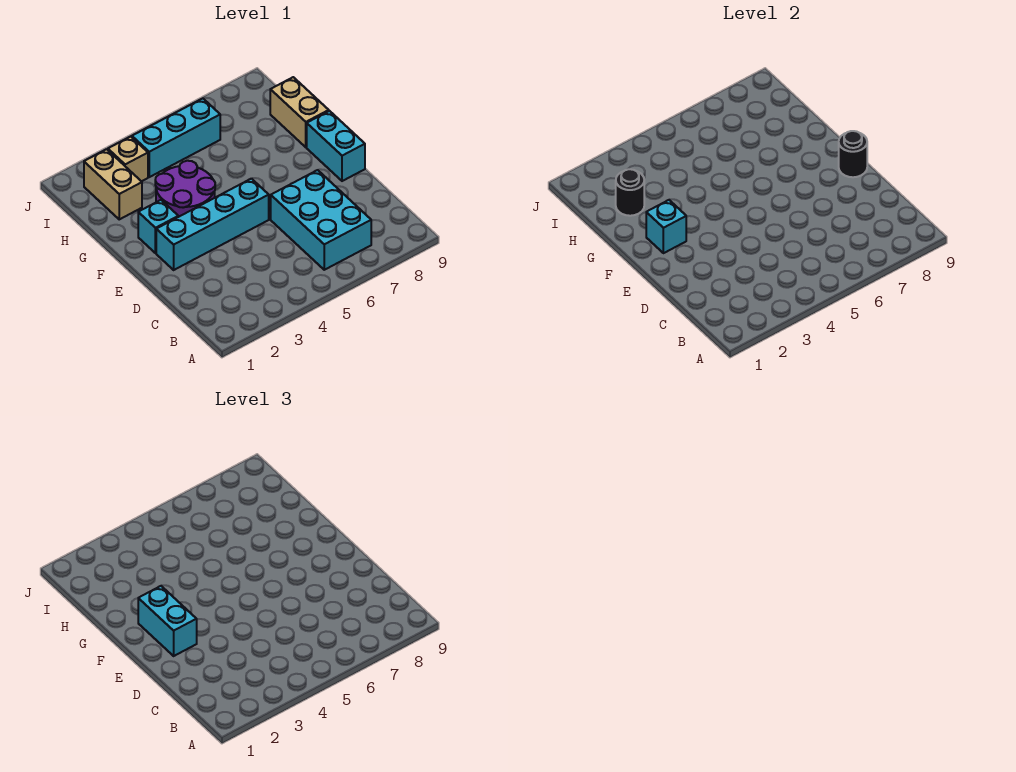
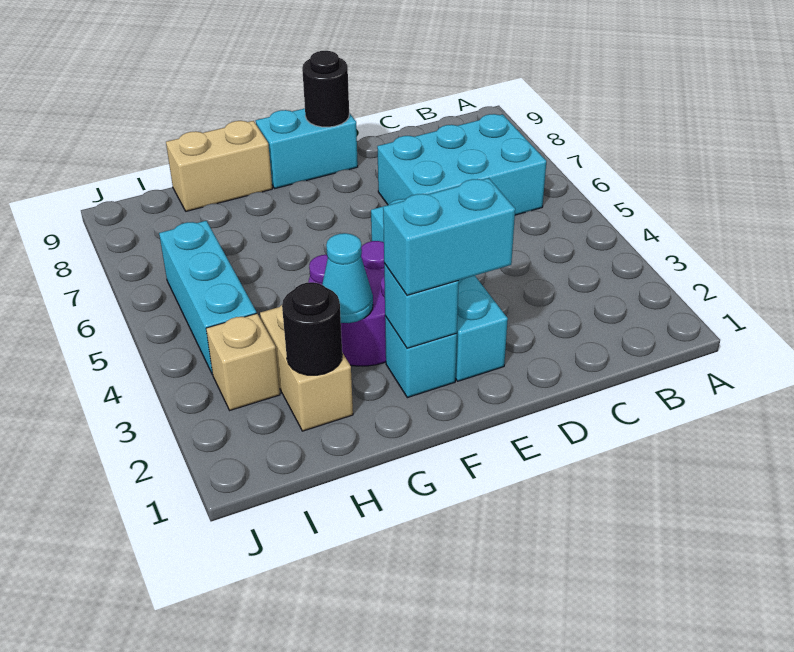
none -> cyan 1x1 cone [322,233,373,323]
tan 1x2 brick [84,149,142,219] -> tan 1x2 brick turned to [260,305,353,431]

